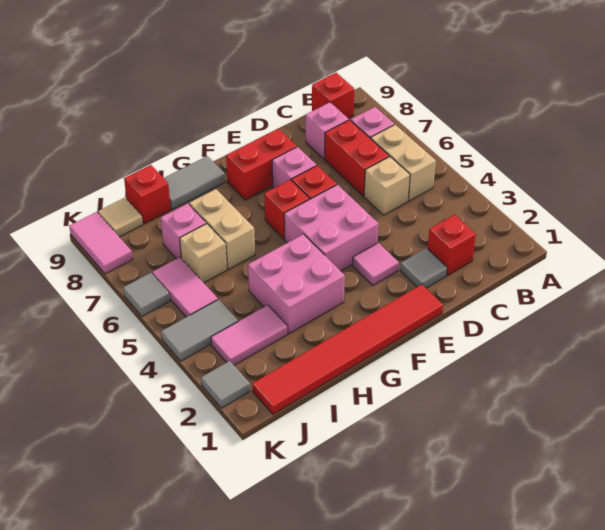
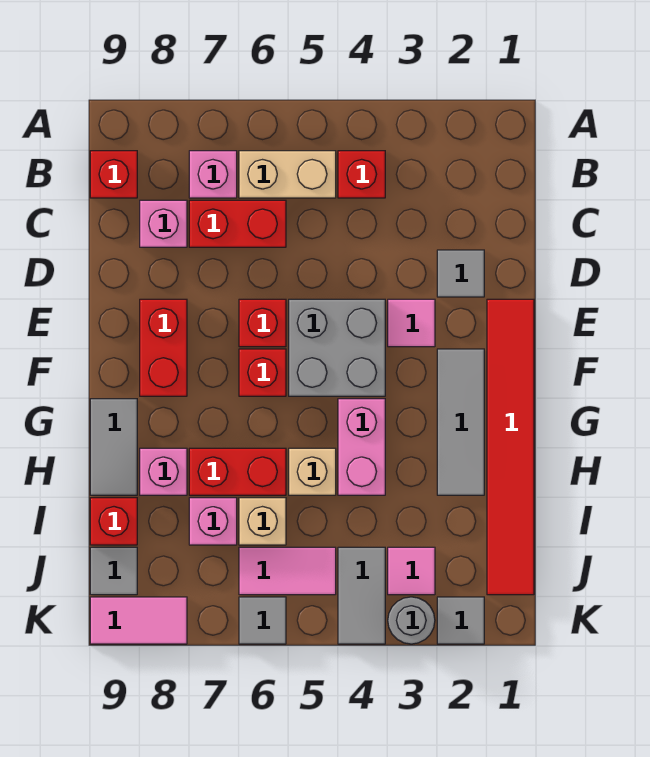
red 1x1 brick [428,215,476,275] -> red 1x1 brick moved to [338,151,385,198]
tan 1x1 brick [364,157,410,215] -> tan 1x1 brick moved to [289,448,336,495]
pink 2x2 brick [284,185,378,271] -> grey 2x2 brick [289,299,385,396]
pink 1x1 brick [272,147,316,188] -> pink 1x1 brick moved to [140,448,187,495]
none -> grey 1x3 tile [437,349,484,495]
pink 2x2 brick [248,234,345,334] -> pink 1x2 brick [338,399,385,495]
tan 1x2 brick [189,189,255,269] -> red 1x2 brick [189,448,286,495]
pink 1x2 tile [211,305,288,365] -> pink 1x1 tile [388,547,435,595]
tan 1x1 tile [98,198,143,237] -> grey 1x1 tile [90,547,137,595]
none -> grey 1x1 round brick [388,597,435,644]

